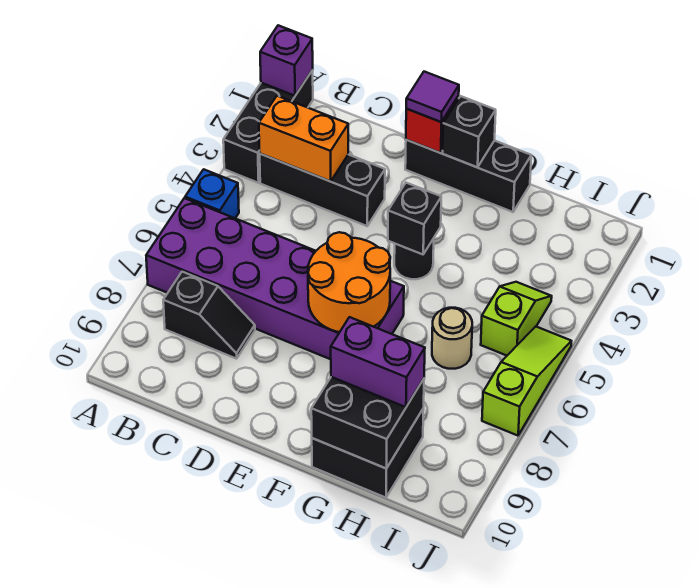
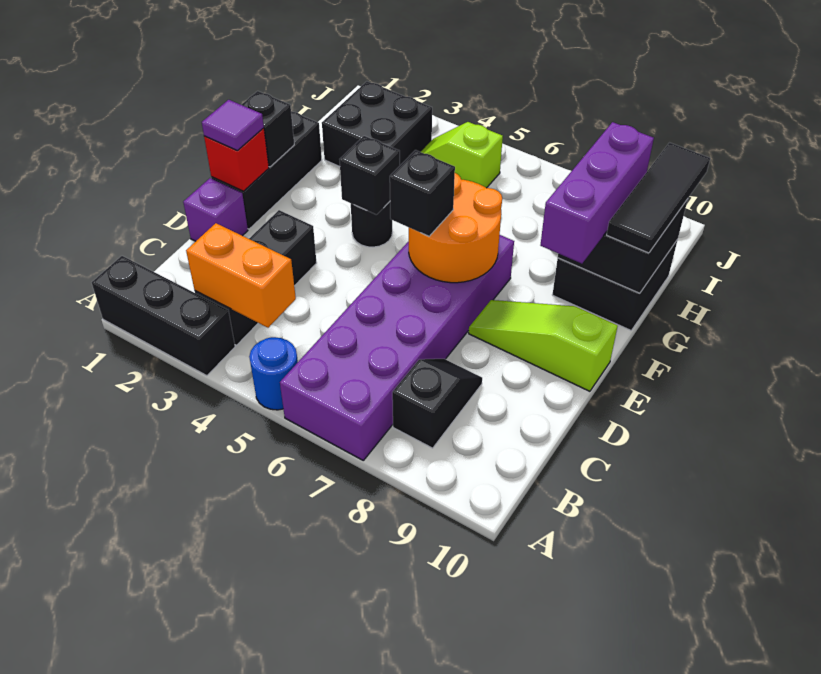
purple 1x1 brick [260,25,313,96] -> purple 1x1 brick moved to [183,178,248,241]
blue 1x1 brick [185,169,239,218] -> blue 1x1 round brick [249,337,298,410]
orange 1x2 brick [259,96,348,181] -> orange 1x2 brick turned to [186,223,296,328]
none -> black 1x1 brick [390,150,455,236]
purple 1x2 brick [331,317,425,407] -> purple 1x3 brick [540,122,654,264]
none -> black 1x3 tile [607,143,710,253]
none -> black 2x2 brick [322,81,432,167]
tan 1x1 round brick [432,308,472,369] -> none
lime 1x3 slope [482,327,571,436] -> lime 1x3 slope moved to [469,300,618,391]

